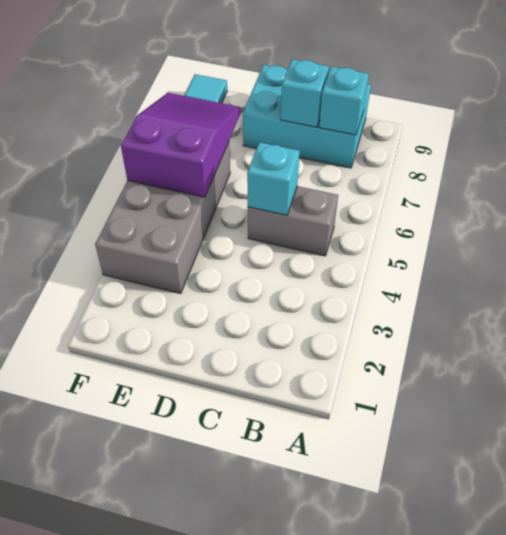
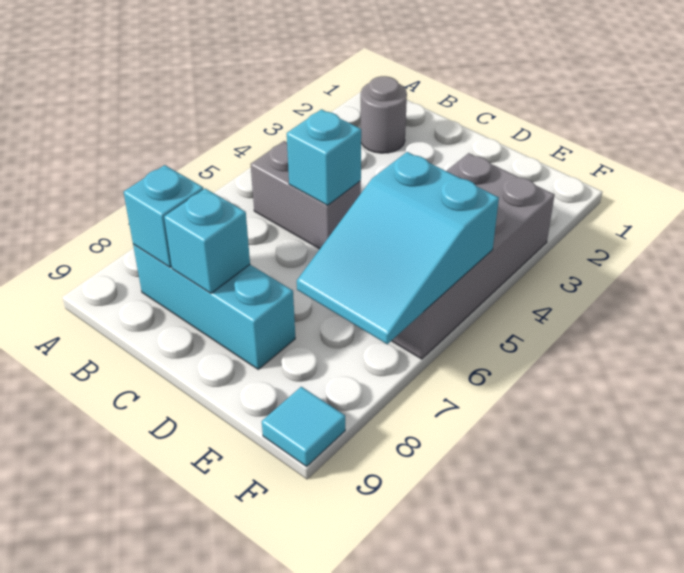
none -> grey 1x1 round brick [361,76,407,153]
cyan 2x3 brick [243,65,371,168] -> cyan 1x3 brick [133,244,295,369]
purple 2x3 slope [121,93,241,197] -> cyan 2x3 slope [297,152,499,344]

